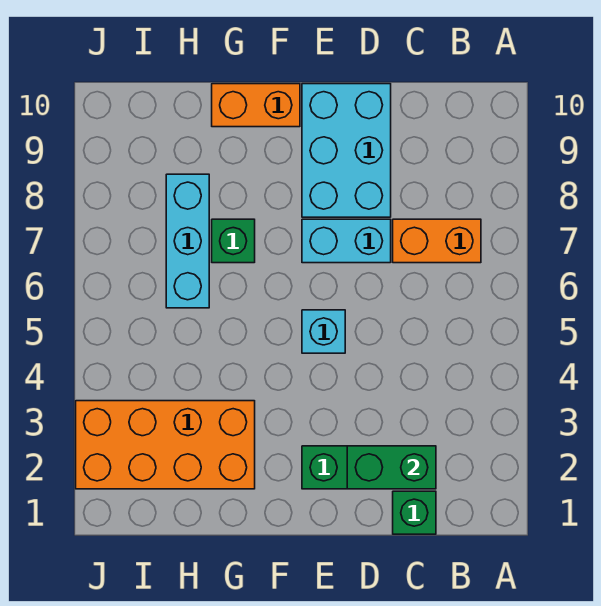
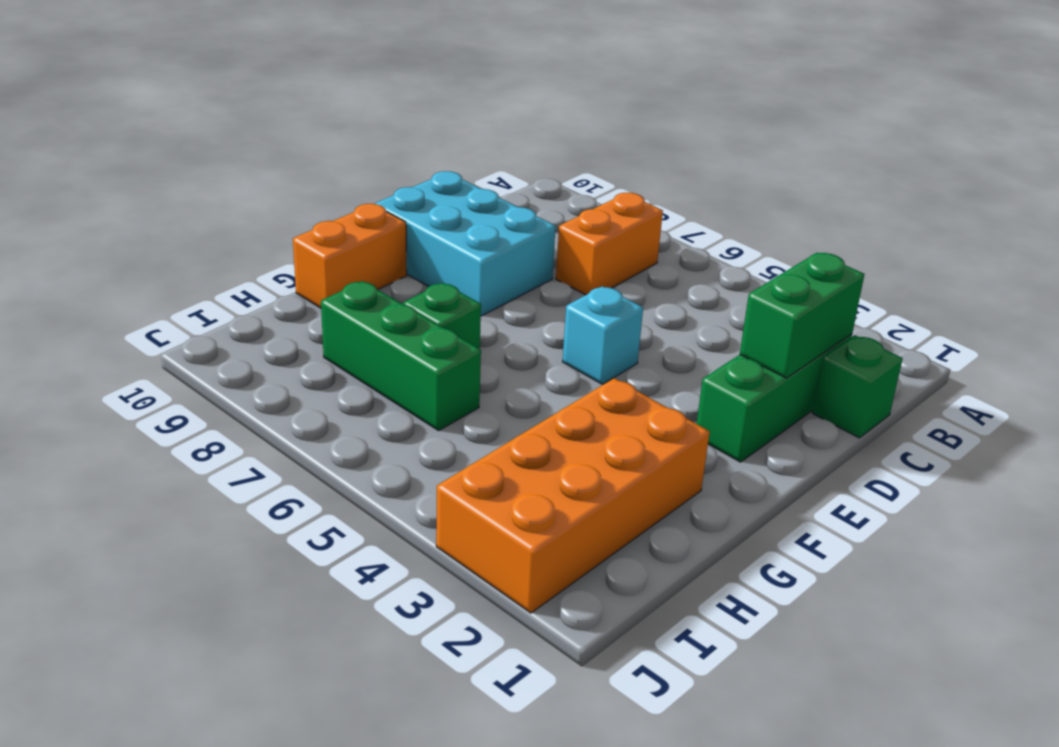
cyan 1x2 brick [302,219,391,263] -> none
cyan 1x3 brick [166,174,209,308] -> green 1x3 brick [321,281,481,430]

